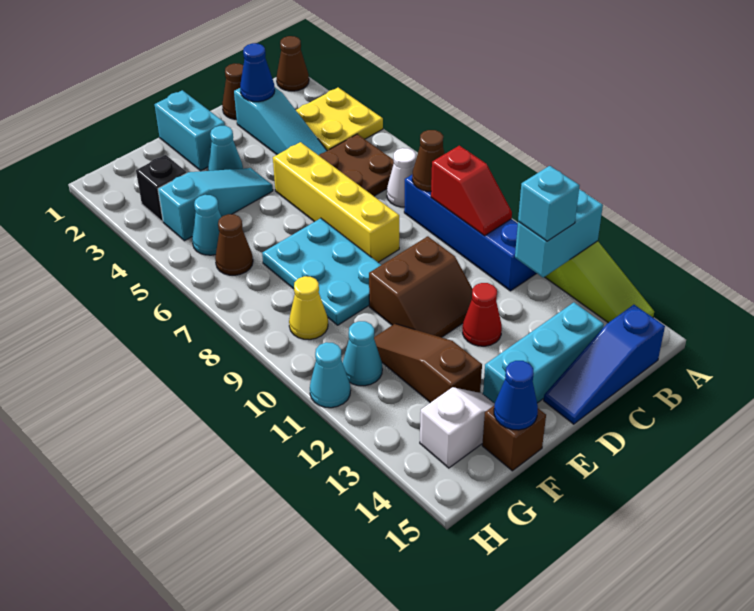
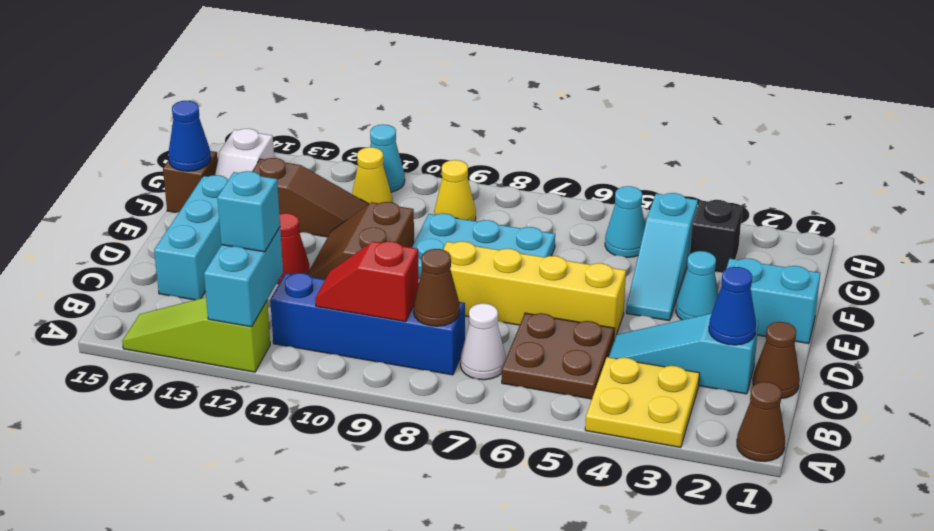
blue 1x3 slope [544,305,665,424] -> none
brown 1x1 cone [215,214,253,275] -> none
cyan 1x1 cone [343,321,382,386] -> yellow 1x1 cone [352,147,392,204]

